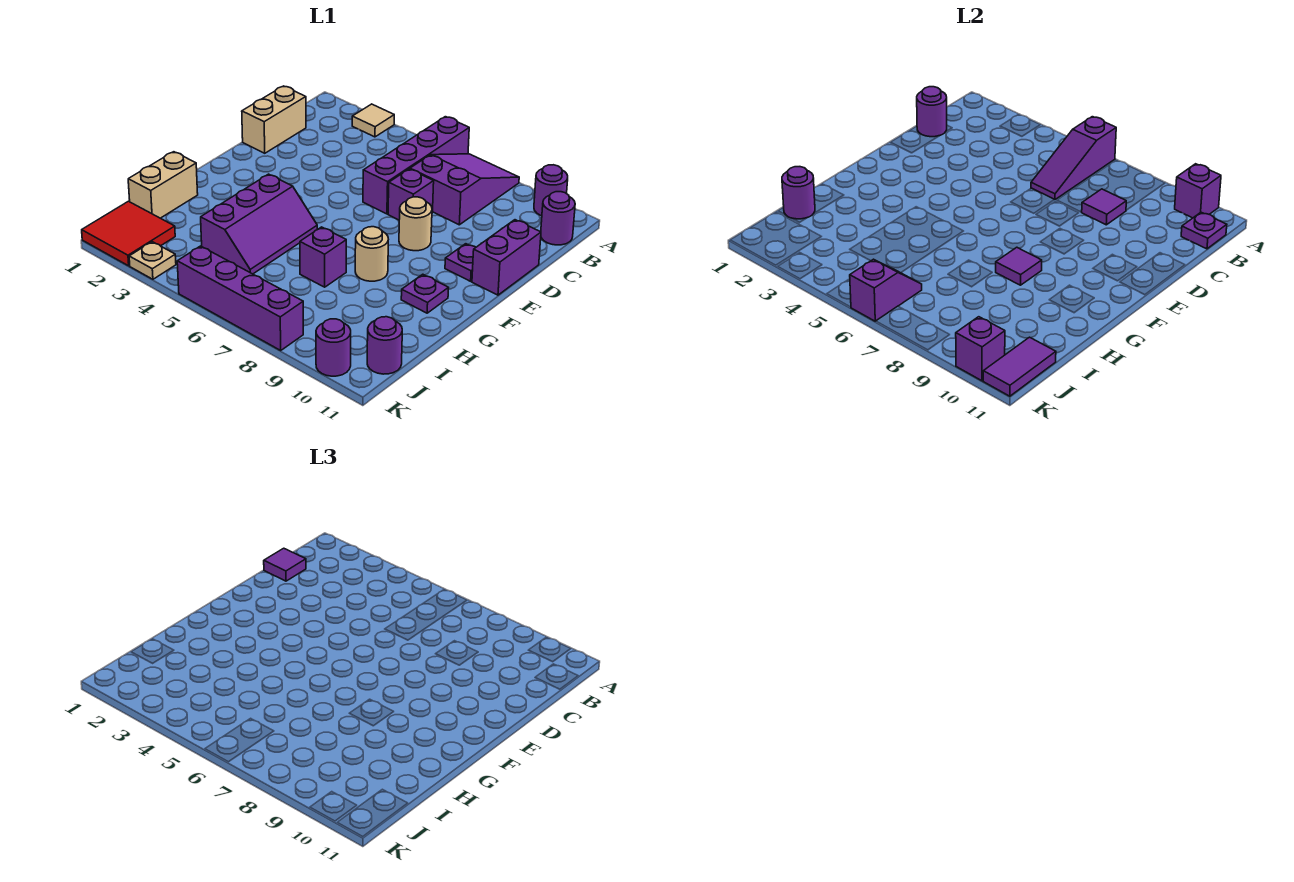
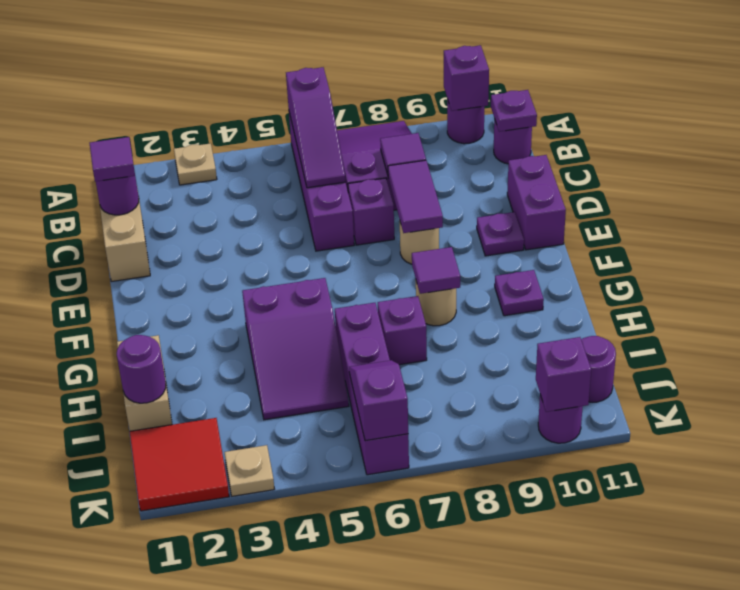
tan 1x1 tile [352,104,394,137] -> tan 1x1 plate [174,143,217,185]
purple 2x3 slope [201,174,317,274] -> purple 2x3 slope turned to [242,278,349,420]
purple 1x2 tile [983,337,1056,396] -> purple 1x2 tile moved to [388,160,443,233]
purple 1x4 brick [177,246,303,350] -> purple 1x4 brick turned to [335,303,409,475]

